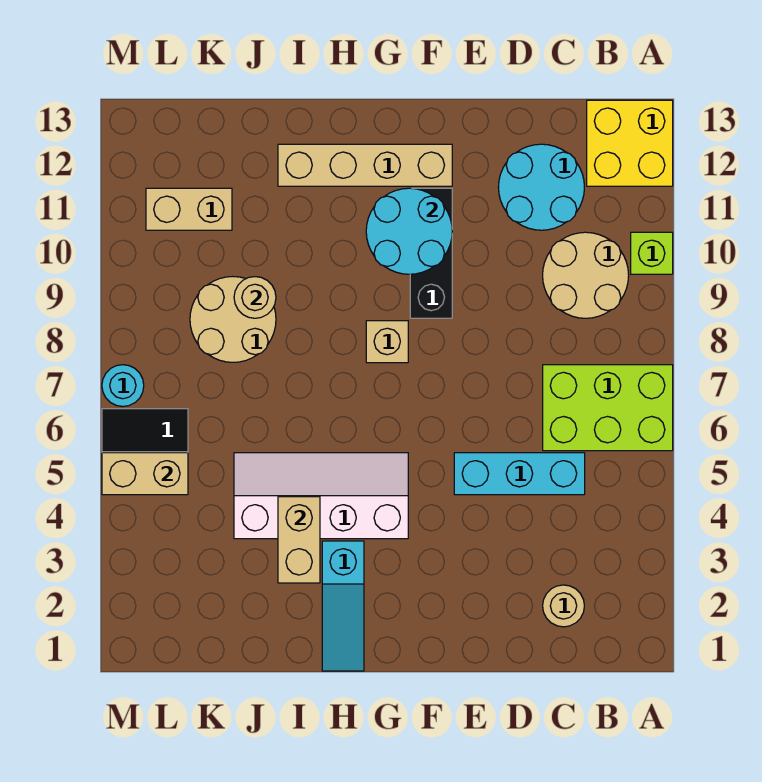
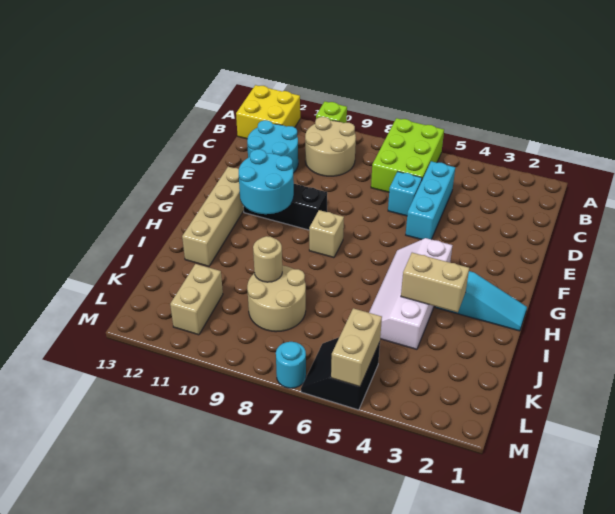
tan 1x1 round brick [543,585,584,627] -> none
none -> cyan 1x1 brick [388,172,422,216]

